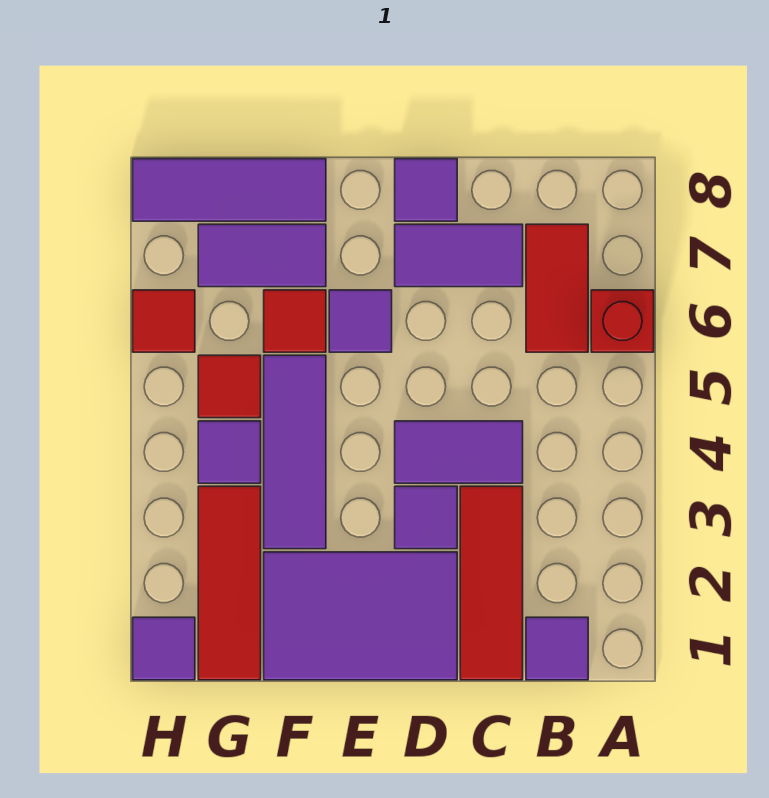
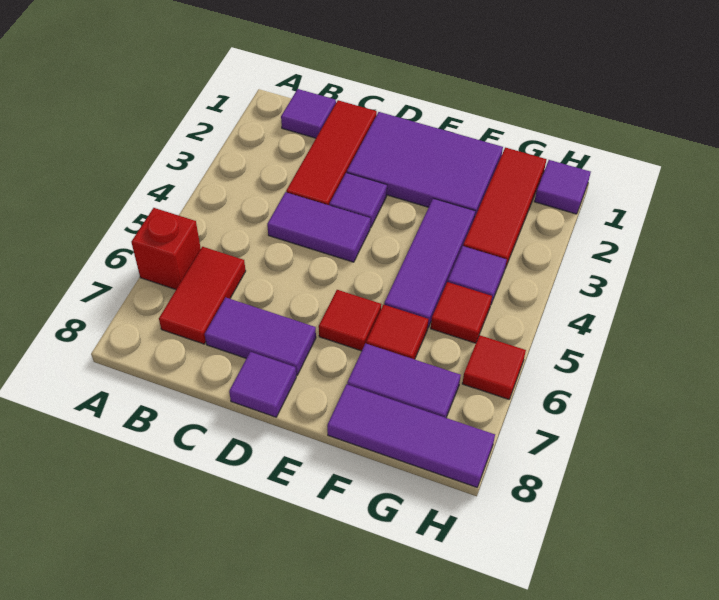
purple 1x1 tile [329,290,392,352] -> red 1x1 tile [319,290,381,351]

